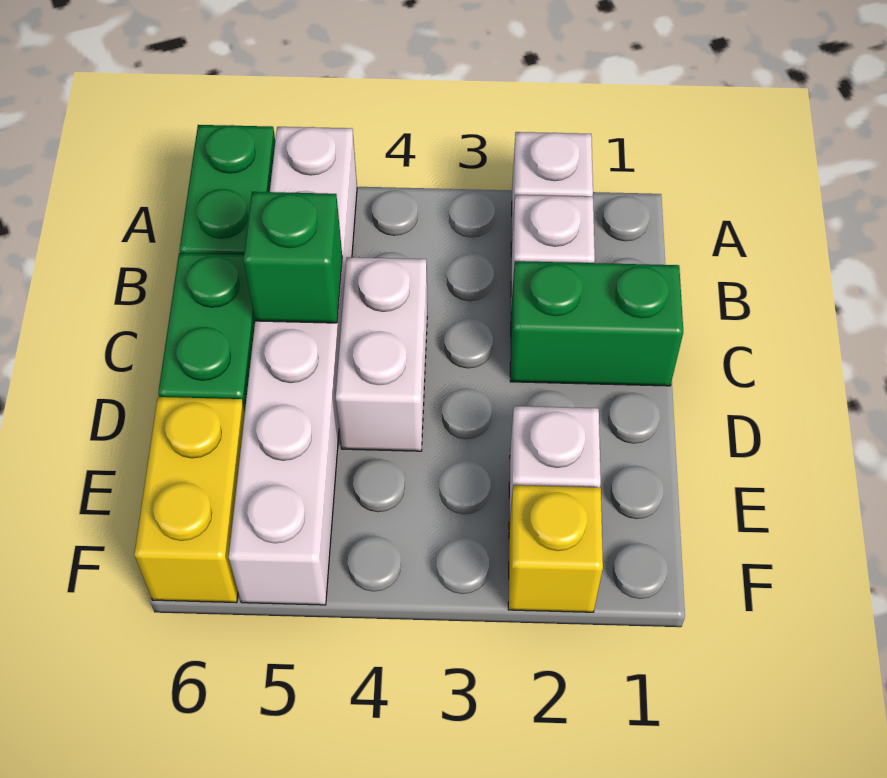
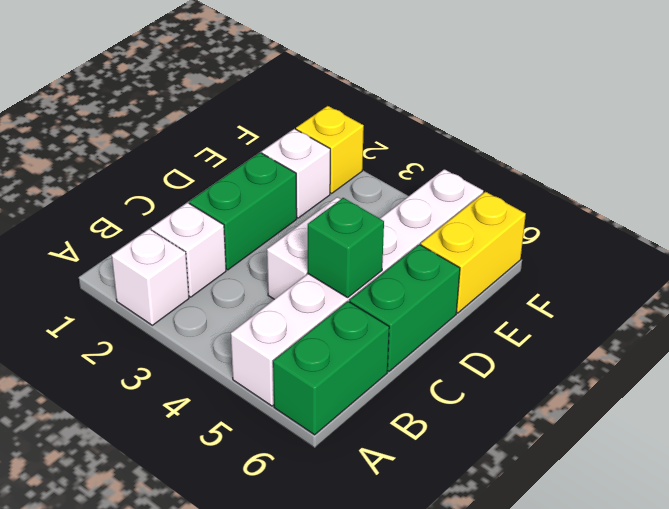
green 1x2 brick [510,261,683,386] -> green 1x2 brick turned to [189,153,297,270]

